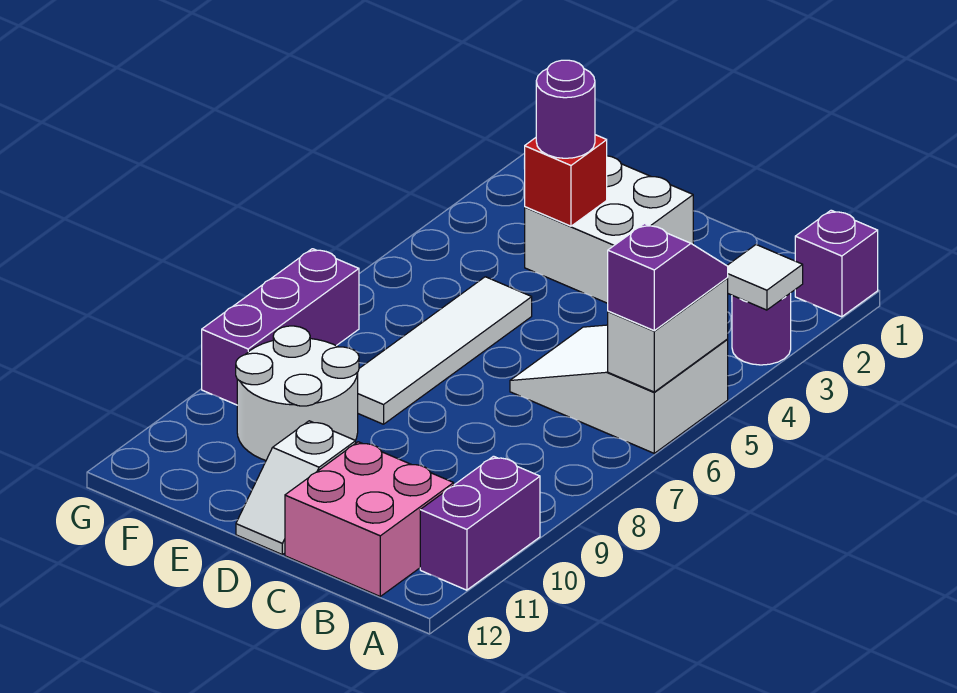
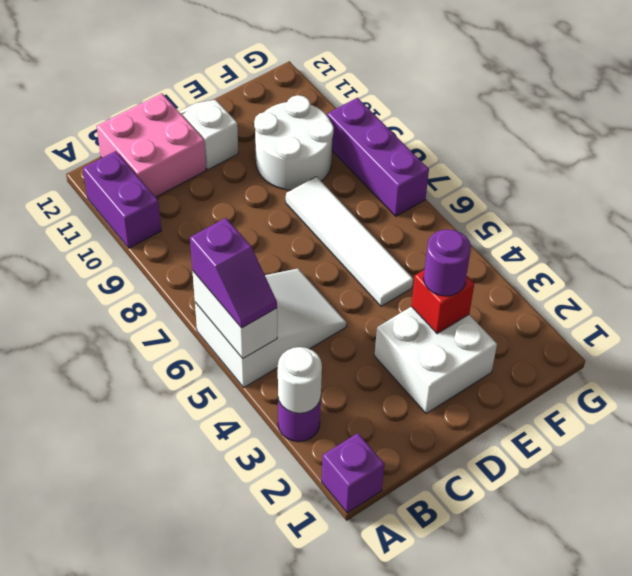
white 1x1 tile [727,245,803,310] -> white 1x1 round brick [278,347,322,413]

